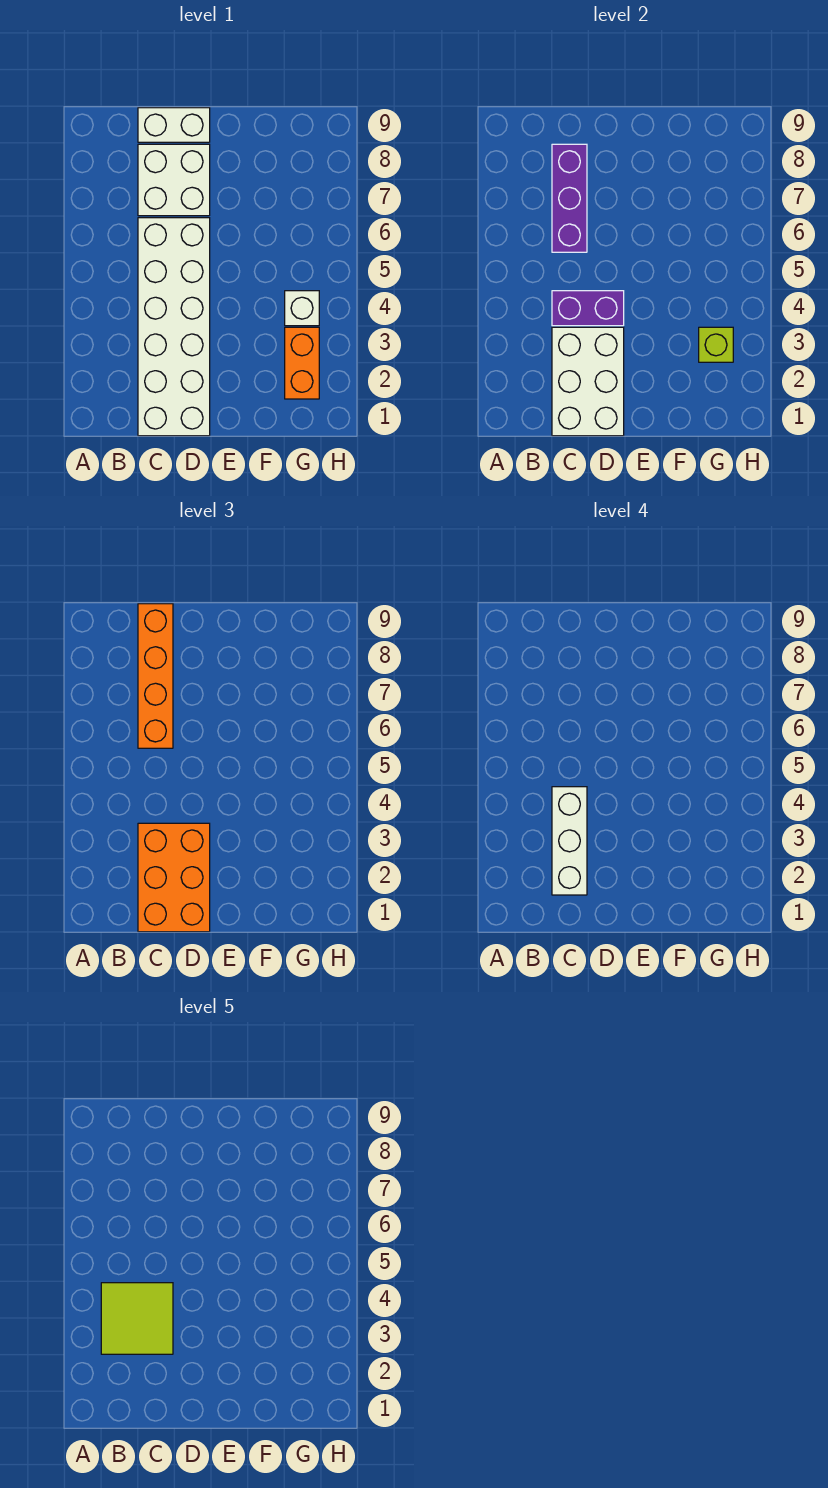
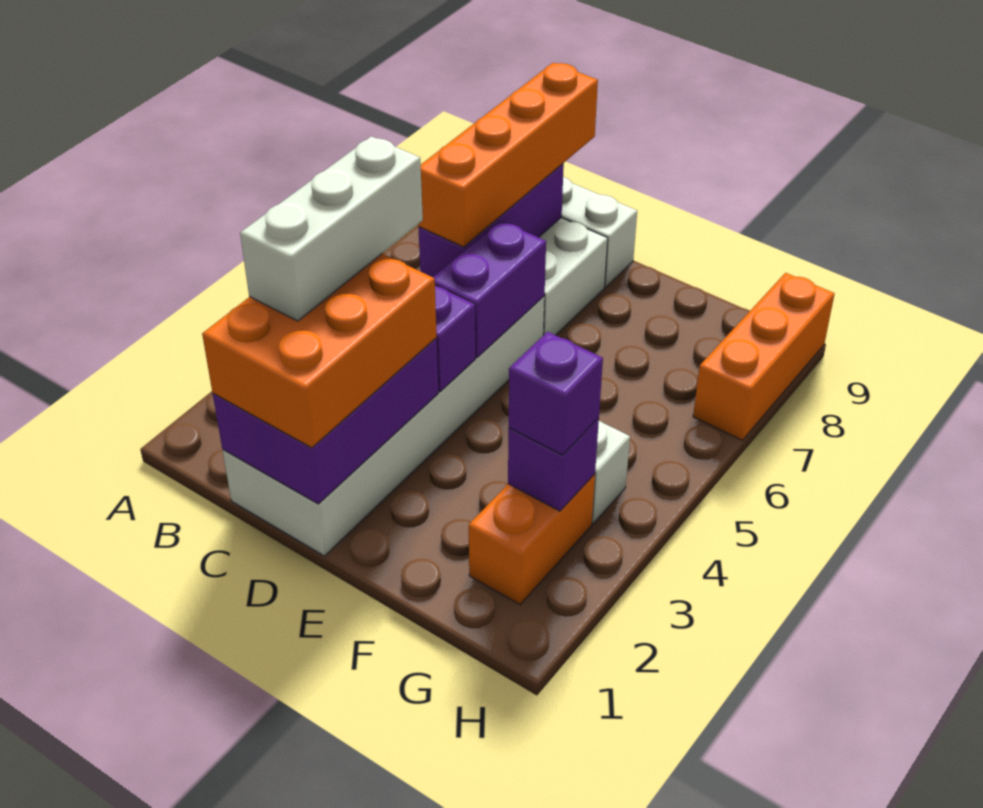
lime 2x2 tile [101,1283,173,1354] -> none
white 2x3 brick [552,327,624,436] -> purple 2x3 brick [213,338,438,504]
none -> purple 1x2 brick [433,221,546,357]
lime 1x1 brick [699,327,733,362] -> purple 1x1 brick [508,418,599,511]
none -> purple 1x1 brick [509,332,603,455]
none -> orange 1x3 brick [693,273,835,440]

